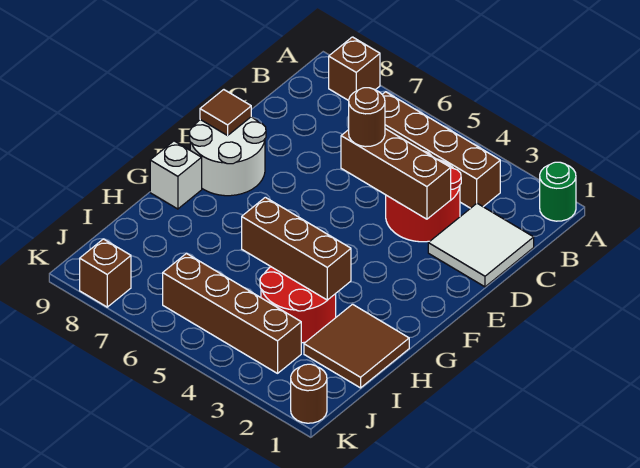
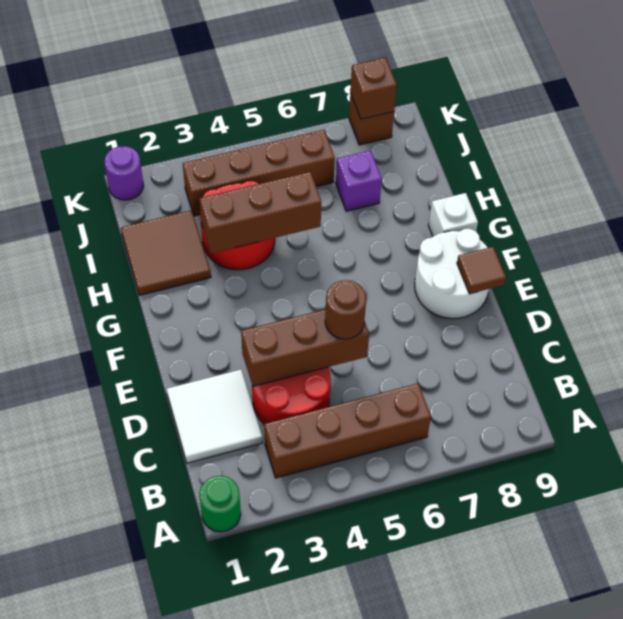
brown 1x1 brick [329,37,380,101] -> brown 1x1 brick moved to [350,58,397,119]
none -> purple 1x1 brick [336,151,382,211]
brown 1x1 round brick [291,364,327,423] -> purple 1x1 round brick [104,146,143,200]

